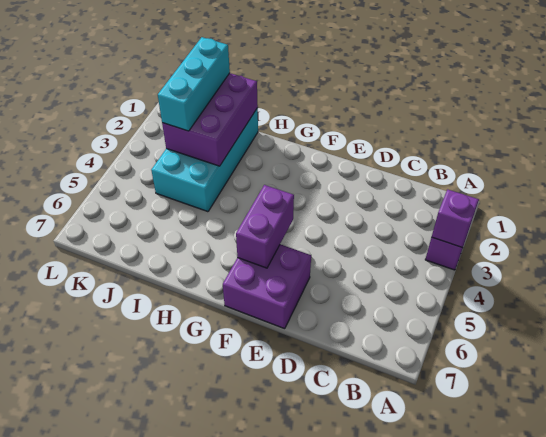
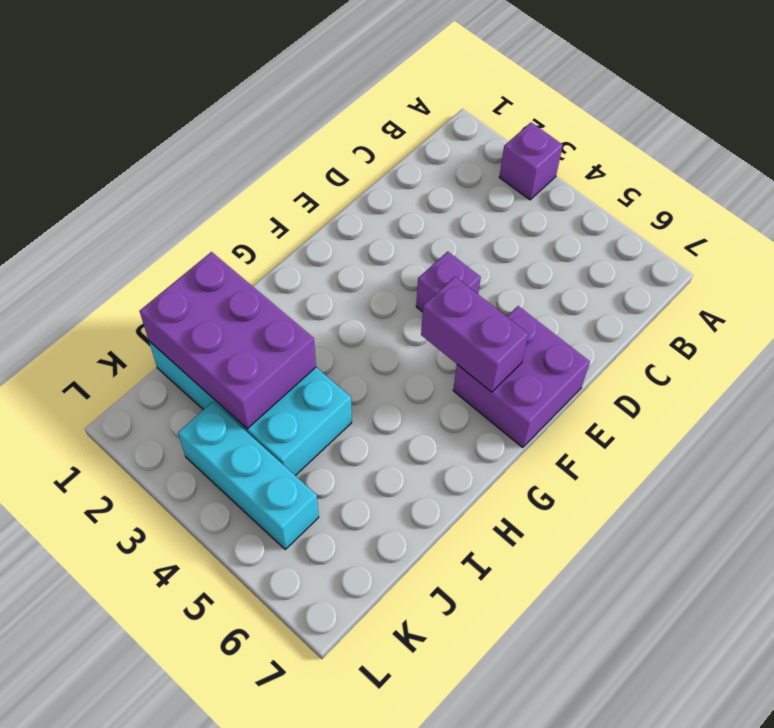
purple 1x1 brick [432,189,479,247] -> purple 1x1 brick moved to [416,252,481,312]
cyan 1x3 brick [158,37,230,131] -> cyan 1x3 brick moved to [178,402,319,549]

